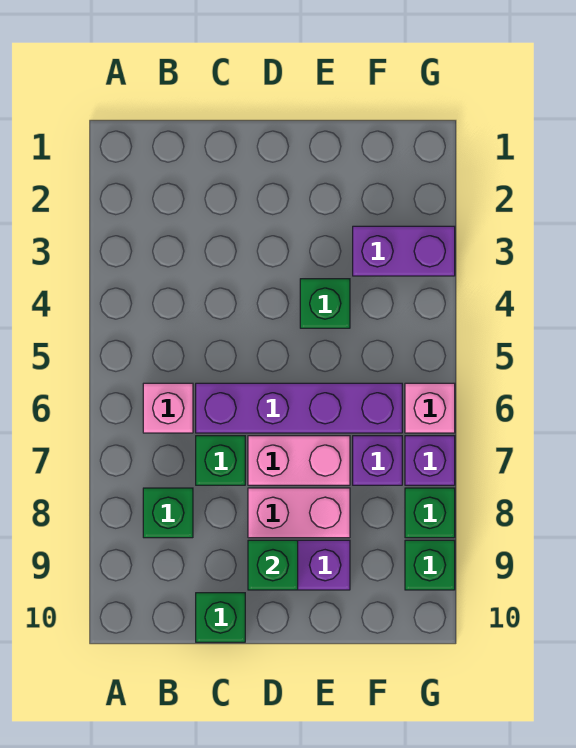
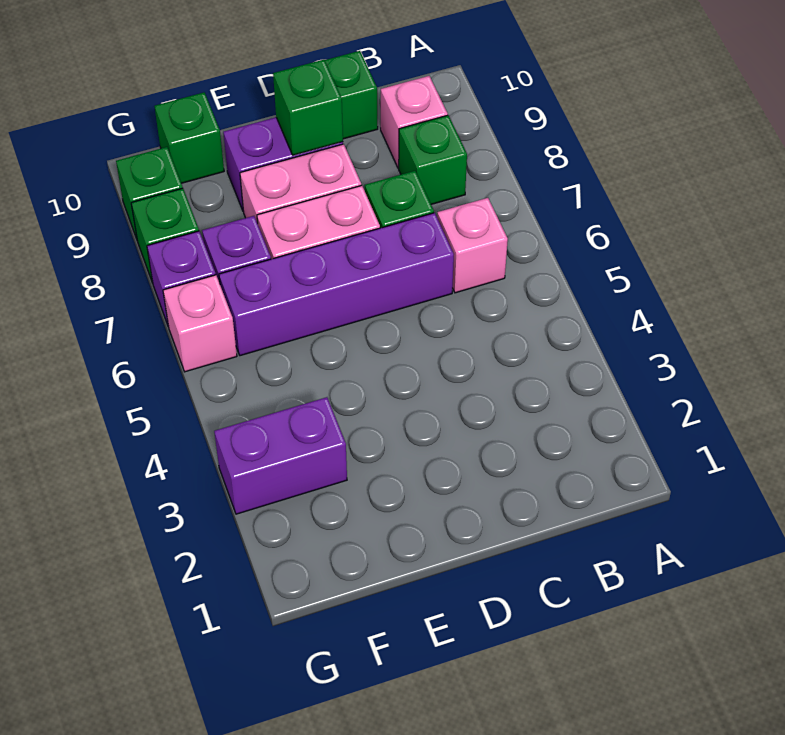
none -> pink 1x1 brick [381,76,448,168]
green 1x1 brick [300,279,350,328] -> green 1x1 brick moved to [155,92,224,183]

